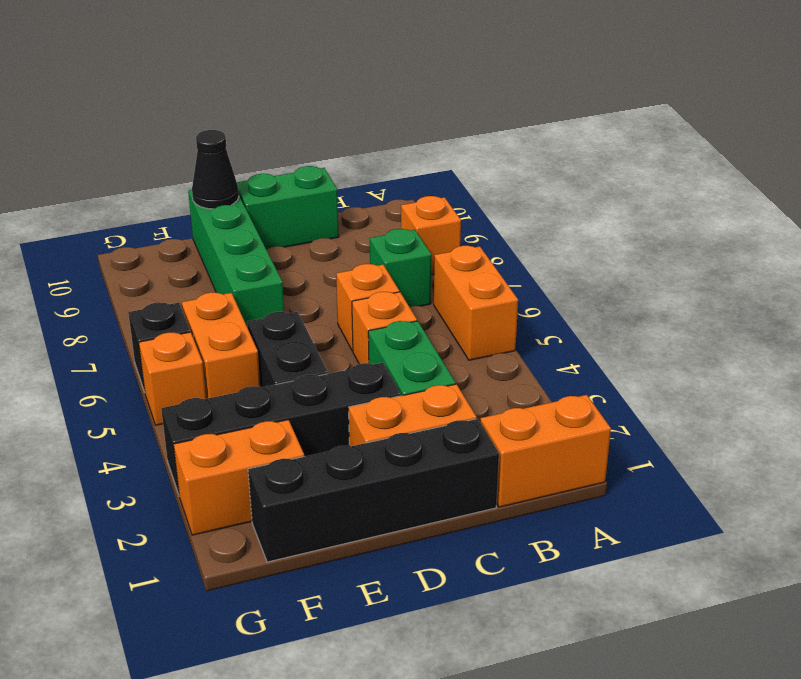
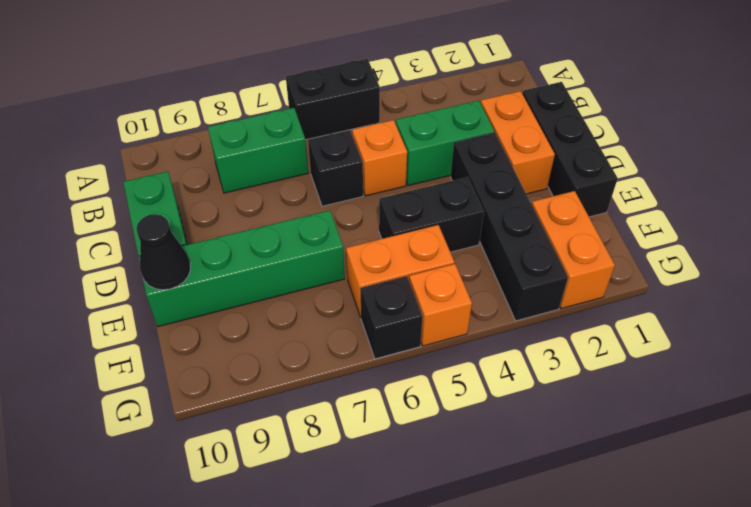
orange 1x2 brick [480,395,611,507] -> none
orange 1x2 brick [434,246,518,360] -> black 1x2 brick [286,59,380,140]
orange 1x1 brick [401,196,461,275] -> none
green 1x1 brick [370,229,431,307] -> green 1x2 brick [208,108,308,193]
black 1x4 brick [248,419,499,562] -> black 1x3 brick [522,82,618,217]
orange 1x1 brick [336,264,399,351] -> black 1x1 brick [308,130,363,206]

